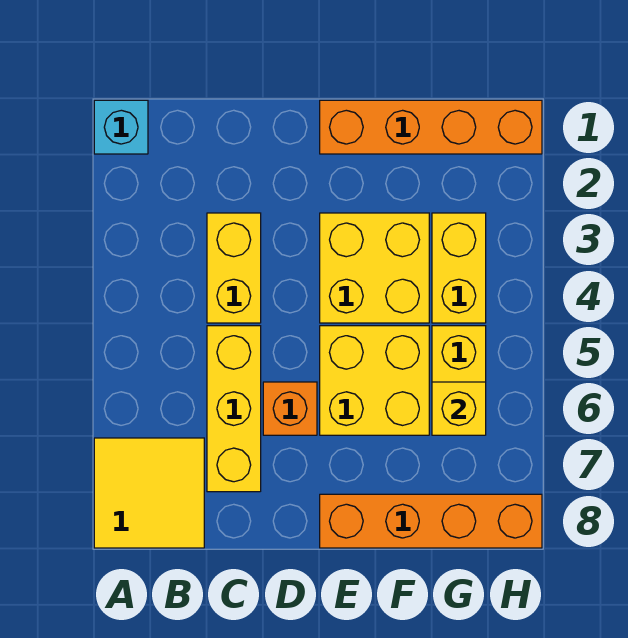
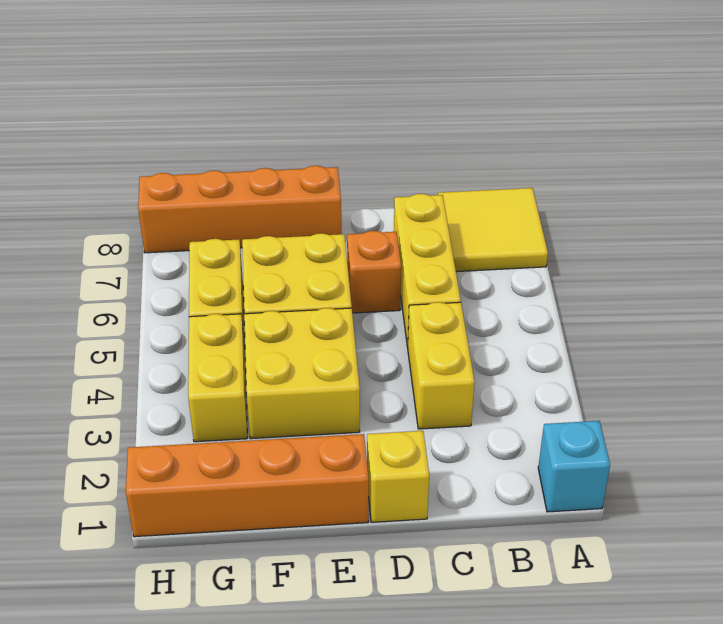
yellow 1x1 brick [432,382,486,435] -> yellow 1x1 brick moved to [367,431,429,522]

